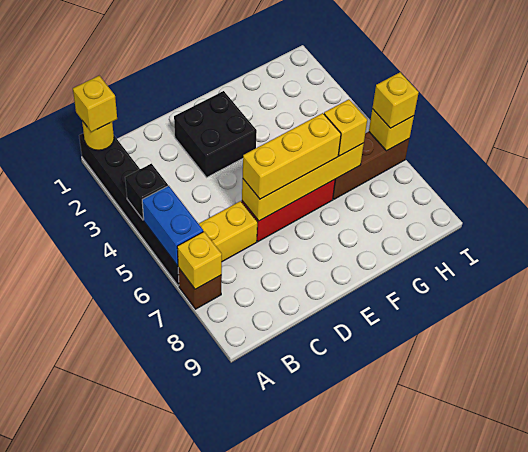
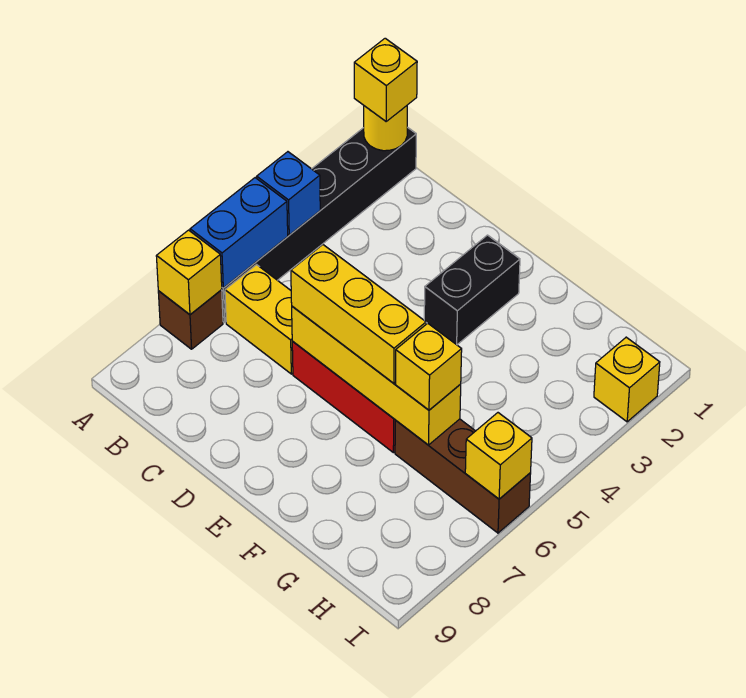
black 1x1 brick [125,164,168,220] -> blue 1x1 brick [257,152,320,235]
black 2x2 brick [174,91,257,177] -> black 1x2 brick [424,235,520,345]
yellow 1x1 brick [372,72,419,128] -> yellow 1x1 brick moved to [594,337,660,422]

